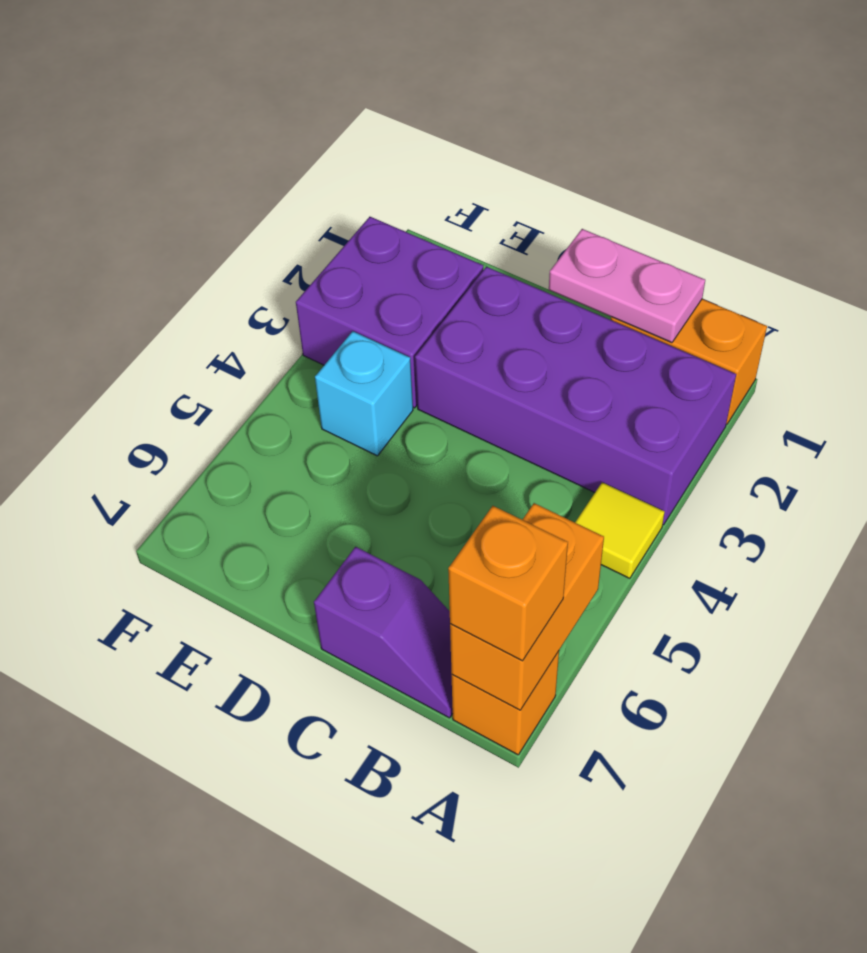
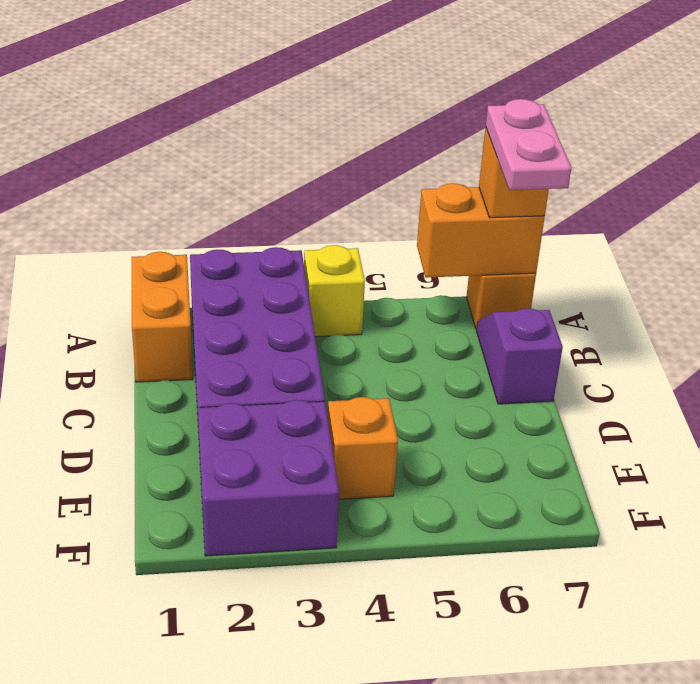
yellow 1x1 tile [575,482,665,578] -> yellow 1x1 brick [304,245,365,337]
pink 1x2 plate [549,229,705,343] -> pink 1x2 plate moved to [486,99,572,190]
cyan 1x1 brick [315,331,413,456] -> orange 1x1 brick [328,397,398,499]

